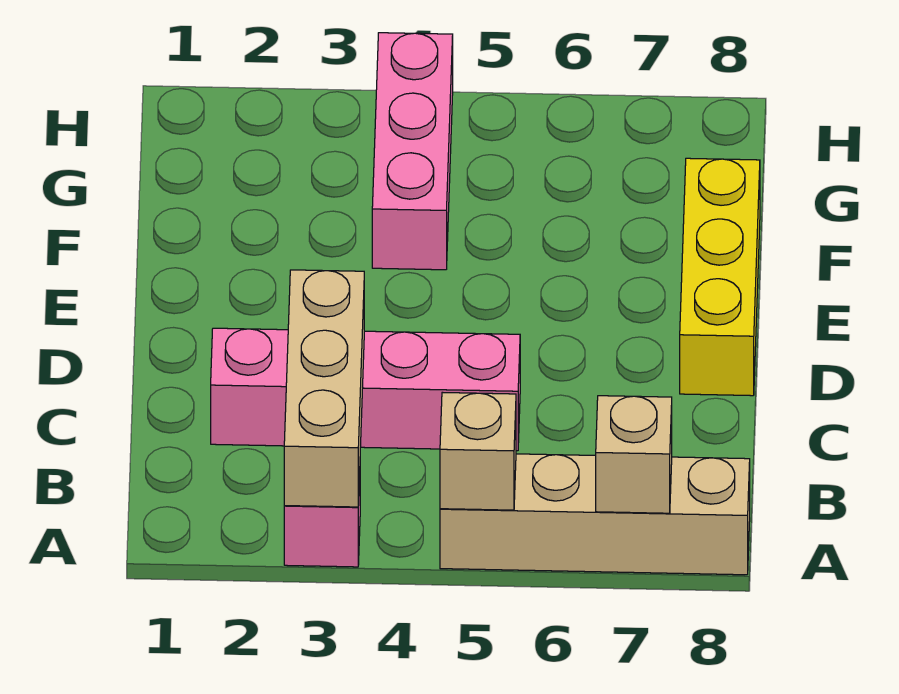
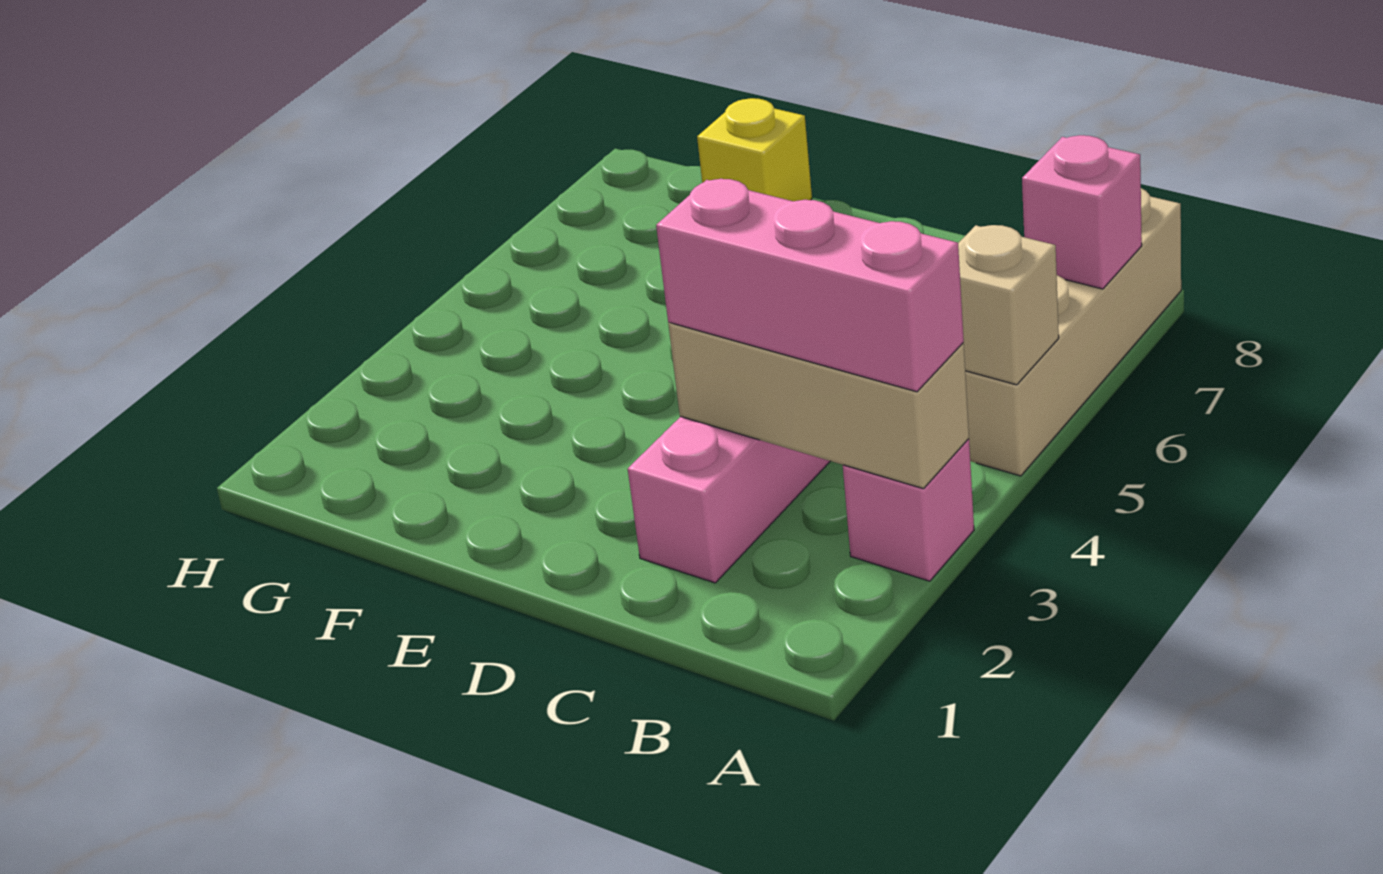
tan 1x1 brick [596,396,672,513] -> pink 1x1 brick [1022,135,1142,289]
yellow 1x3 brick [680,158,760,396] -> yellow 1x1 brick [697,98,812,201]
pink 1x3 brick [372,33,453,270] -> pink 1x3 brick moved to [656,179,964,392]

